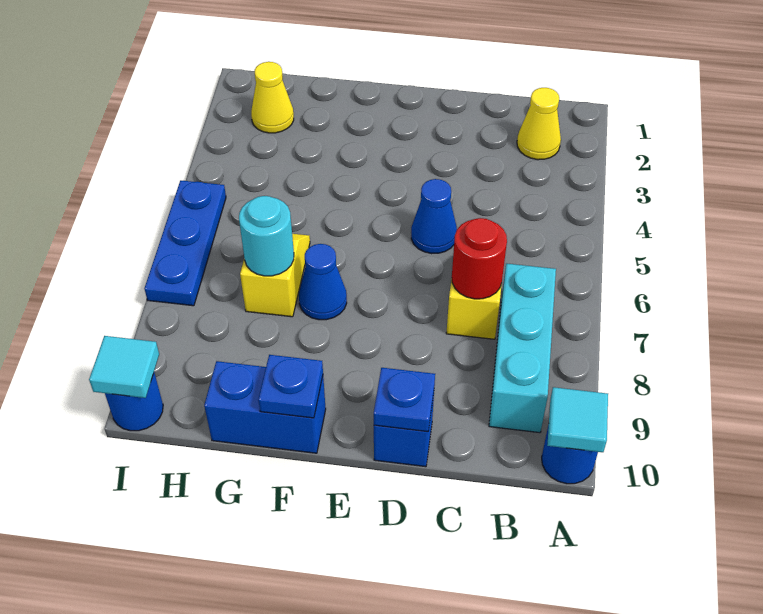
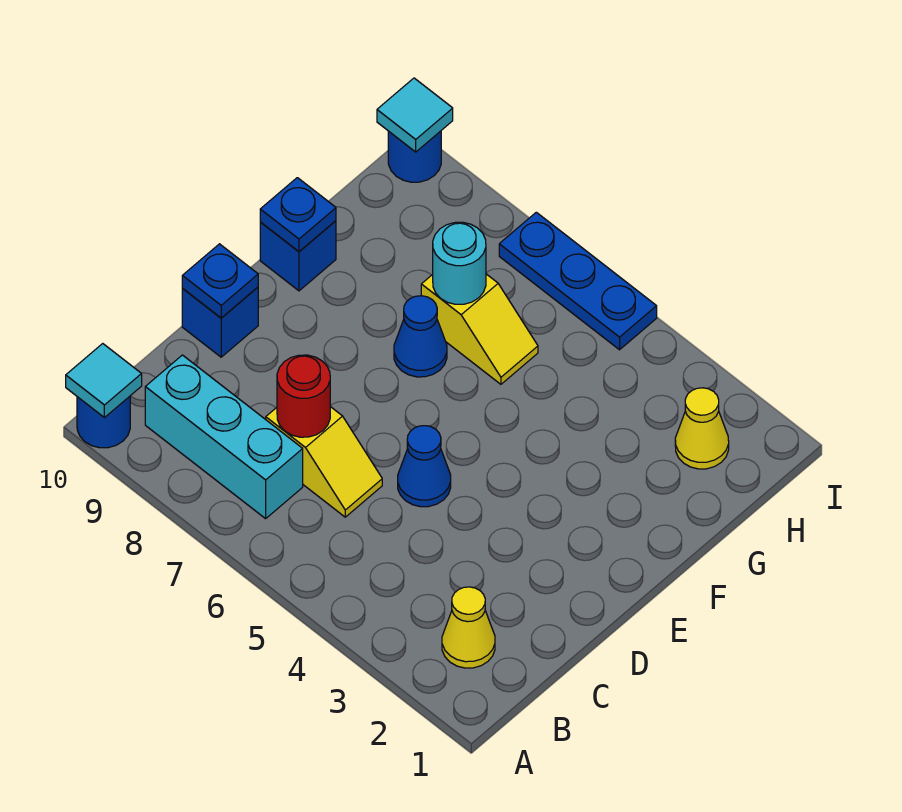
blue 1x2 brick [204,361,326,453] -> blue 1x1 brick [260,221,336,291]

